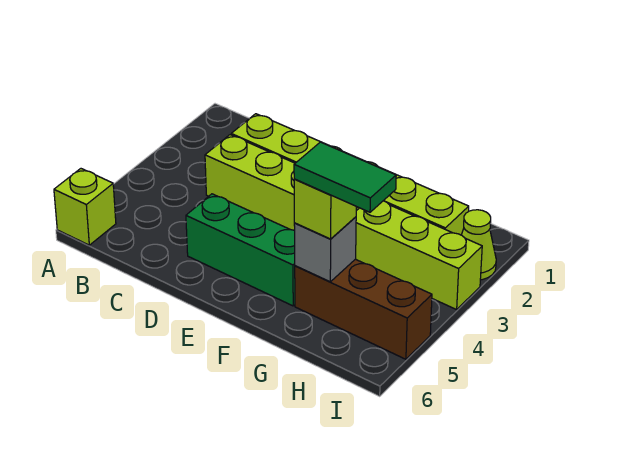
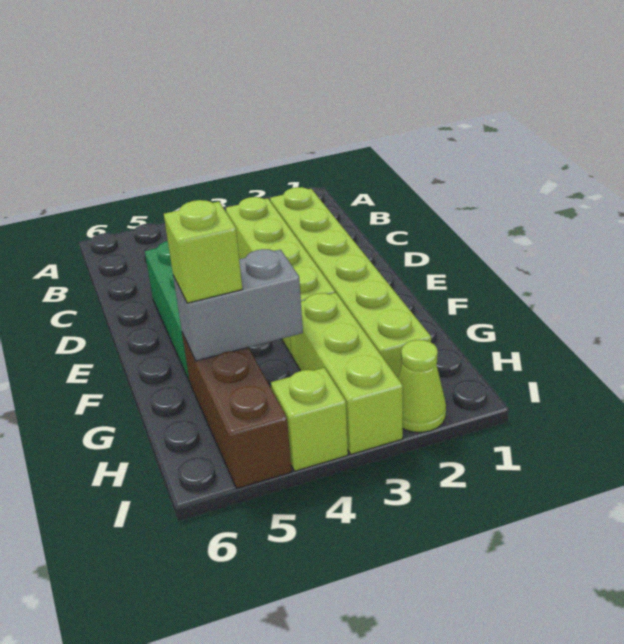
lime 1x1 brick [54,169,116,245] -> lime 1x1 brick moved to [271,368,348,471]
grey 1x1 brick [294,217,356,282] -> grey 1x2 brick [173,249,303,361]
green 1x2 tile [294,142,396,212] -> none

